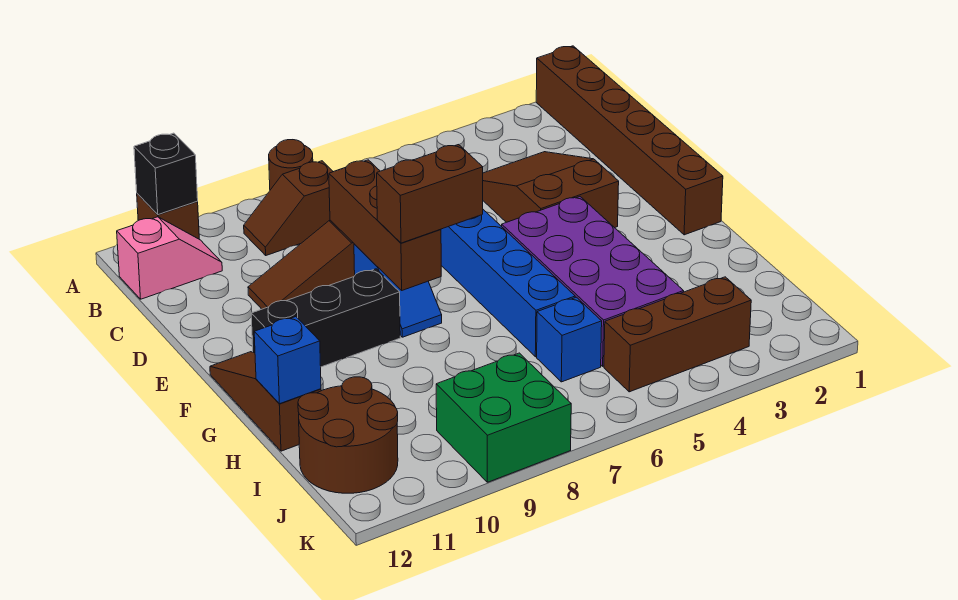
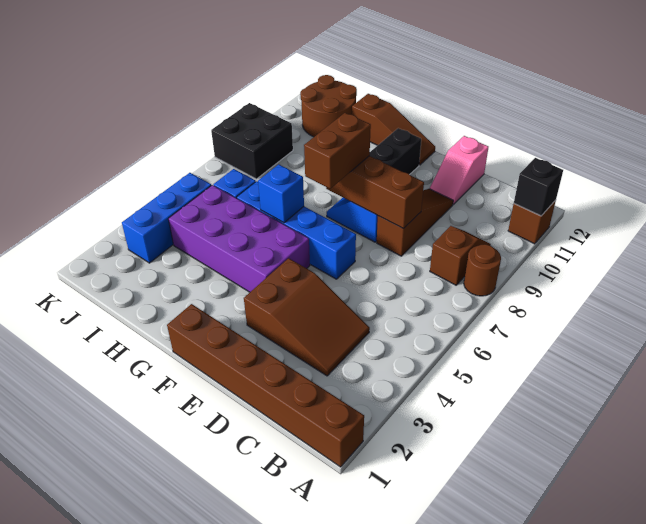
pink 1x2 slope [117,217,222,299] -> pink 1x2 slope moved to [430,136,488,204]
blue 1x1 brick [254,317,321,404] -> blue 1x1 brick moved to [258,164,304,223]
brown 1x3 brick [604,277,751,392] -> blue 1x3 brick [122,173,211,263]
green 2x2 brick [436,353,571,482] -> black 2x2 brick [211,103,293,179]

